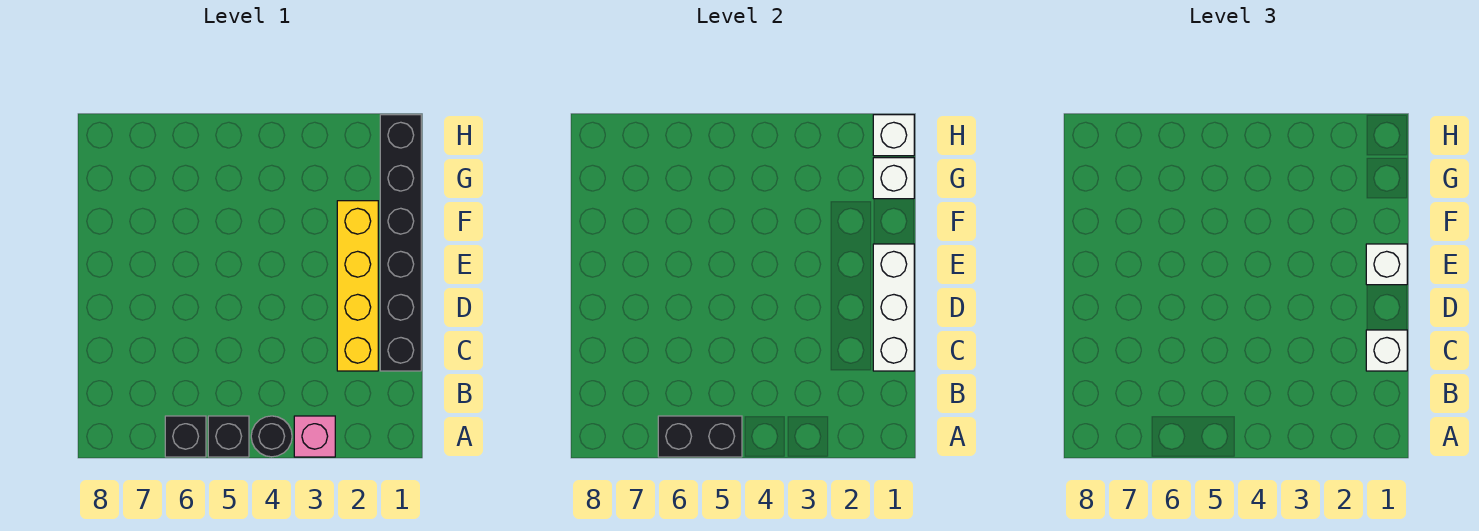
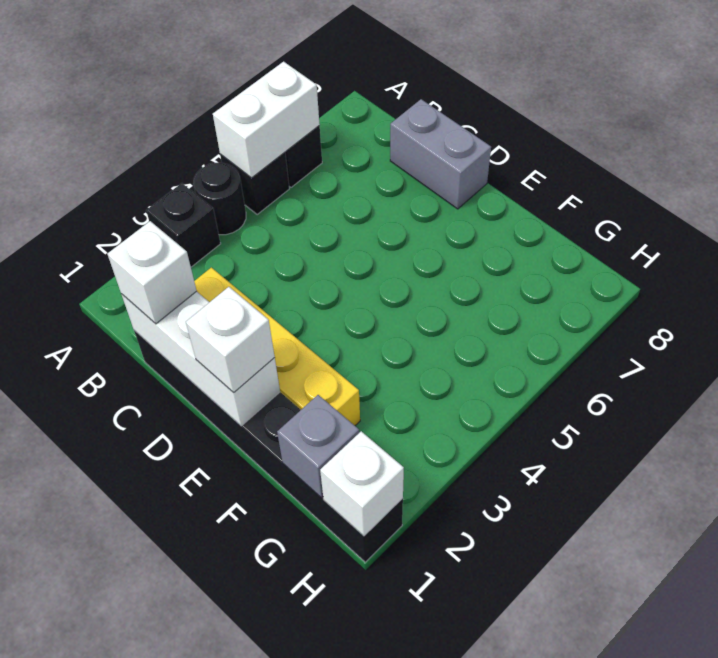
pink 1x1 brick [294,416,335,457] -> black 1x1 brick [146,183,221,267]
black 1x2 brick [658,416,742,457] -> white 1x2 brick [213,62,320,178]
none -> grey 1x2 brick [390,99,491,209]
white 1x1 brick [873,158,914,199] -> grey 1x1 brick [277,395,359,498]

